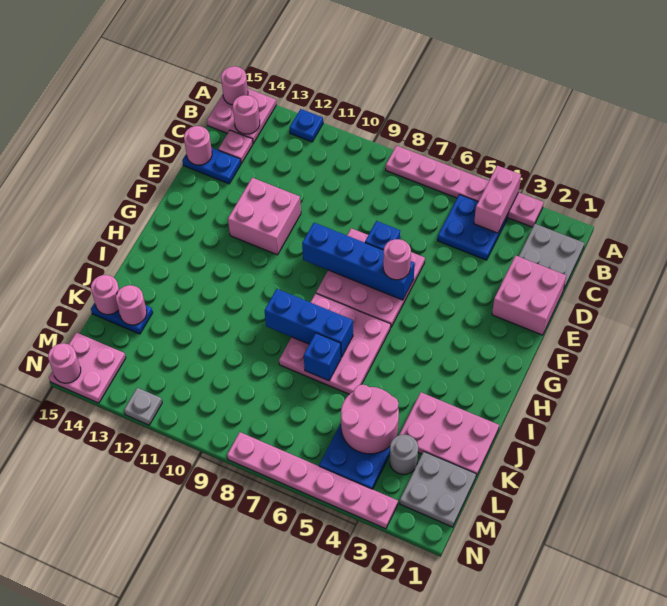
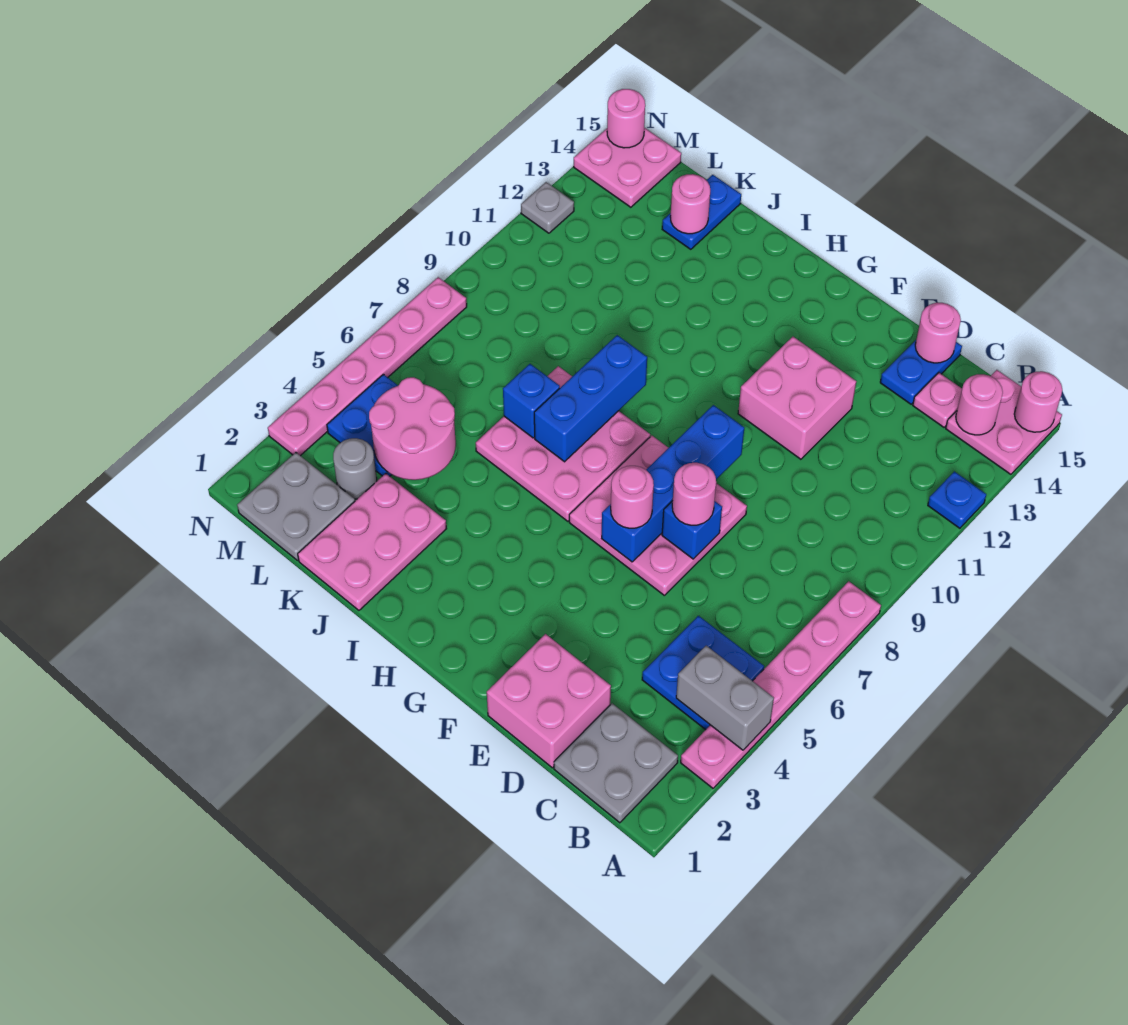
pink 1x2 brick [474,165,521,233] -> grey 1x2 brick [676,646,774,750]
pink 1x1 round brick [91,275,119,315] -> pink 1x1 round brick moved to [672,463,716,525]

